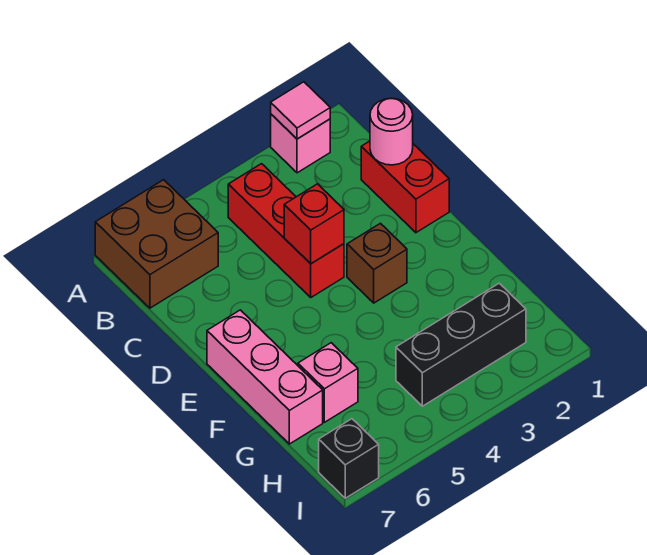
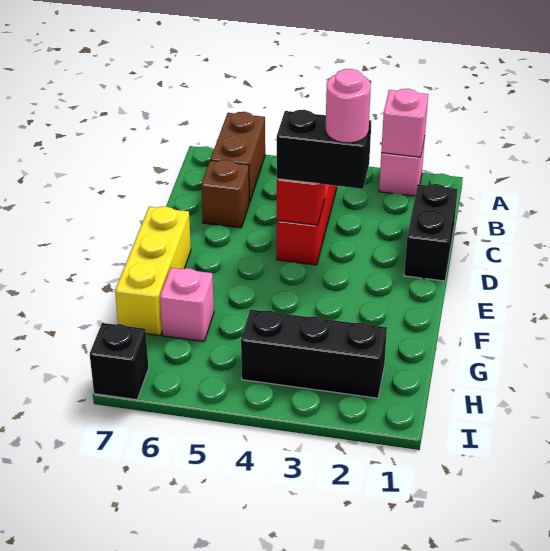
pink 1x1 tile [271,82,330,139] -> pink 1x1 brick [381,89,428,157]
brown 2x2 brick [95,180,218,308] -> brown 1x2 brick [211,112,265,202]
red 1x2 brick [361,141,449,233] -> black 1x2 brick [404,184,458,281]
pink 1x1 round brick [370,98,413,165] -> pink 1x1 round brick moved to [326,69,371,143]
none -> black 1x2 brick [277,110,371,189]
brown 1x1 brick [347,223,407,303] -> brown 1x1 brick moved to [201,160,249,228]
pink 1x3 brick [207,310,323,444] -> yellow 1x3 brick [115,207,191,336]

